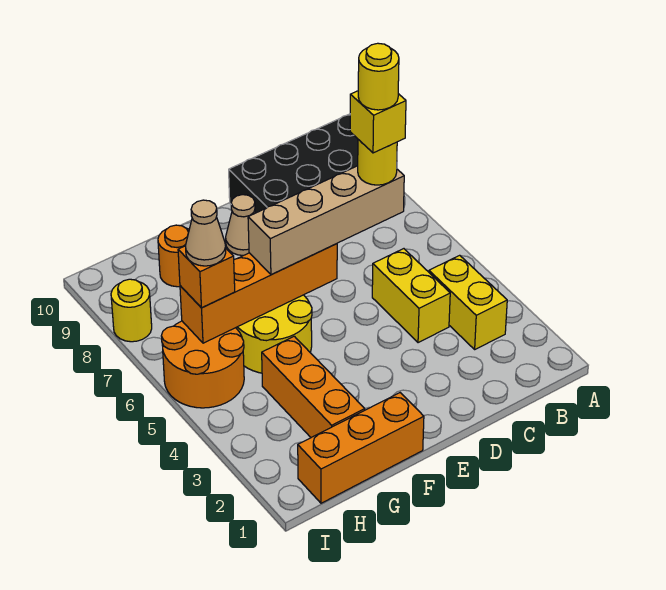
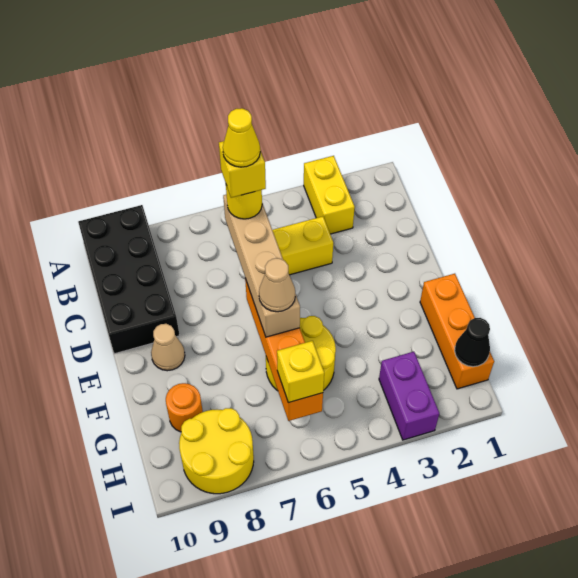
yellow 1x2 brick [429,255,507,349] -> yellow 1x2 brick turned to [304,156,355,234]
yellow 1x1 round brick [358,43,399,110] -> yellow 1x1 cone [223,108,260,167]
orange 1x3 brick [262,336,365,437] -> none
none -> black 1x1 cone [455,318,490,367]
none -> purple 1x2 brick [379,352,439,440]
orange 2x2 round brick [161,321,244,408] -> none
orange 1x1 brick [178,246,235,308] -> yellow 1x1 brick [277,341,324,403]
tan 1x1 cone [186,200,226,266] -> tan 1x1 cone moved to [259,258,295,312]
yellow 1x1 round brick [111,279,152,342] -> yellow 2x2 round brick [179,408,254,494]

